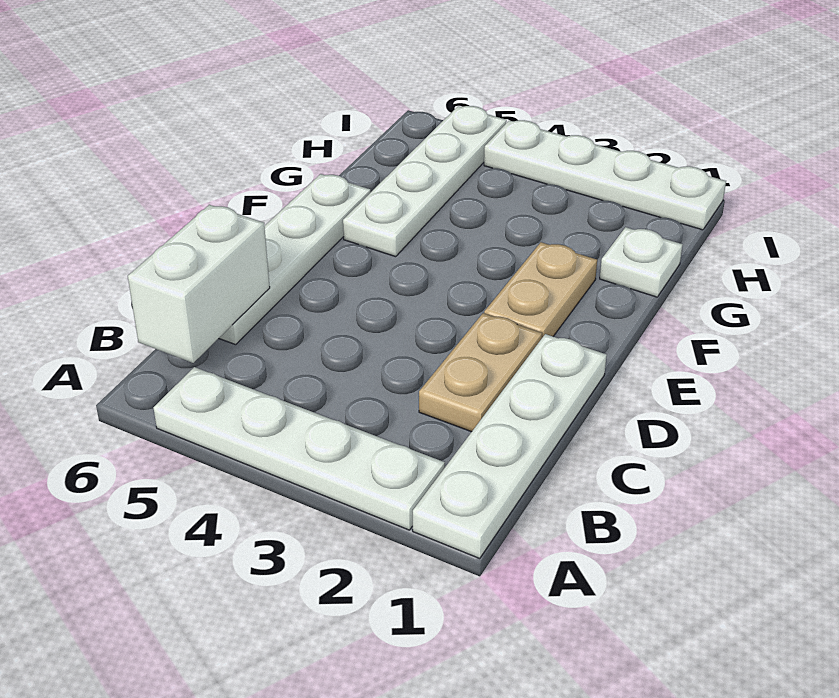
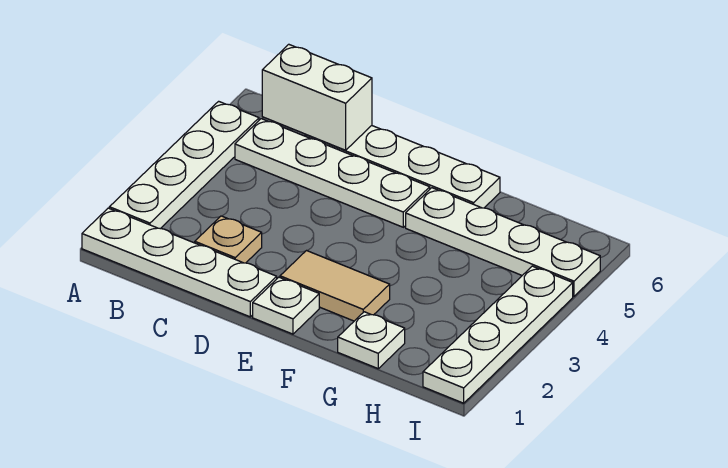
none -> white 1x4 plate [235,119,430,227]
tan 1x2 plate [419,313,542,432] -> tan 1x1 plate [195,216,262,263]
none -> white 1x1 plate [253,277,319,334]
tan 1x2 plate [484,242,597,338] -> tan 1x2 tile [280,251,390,321]

